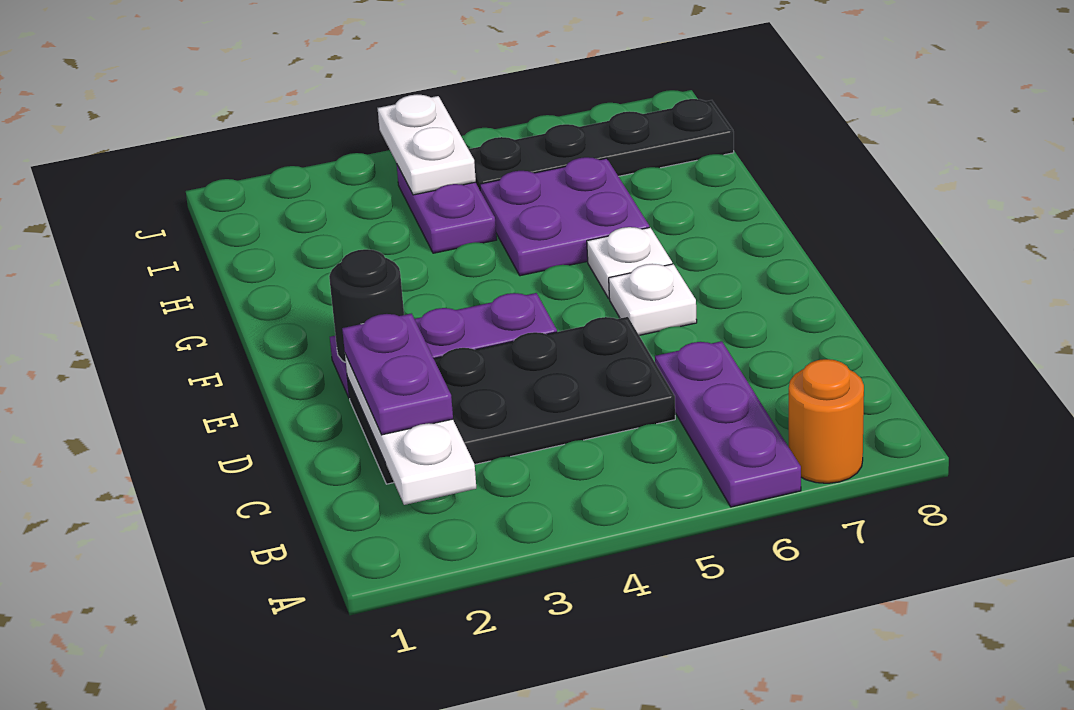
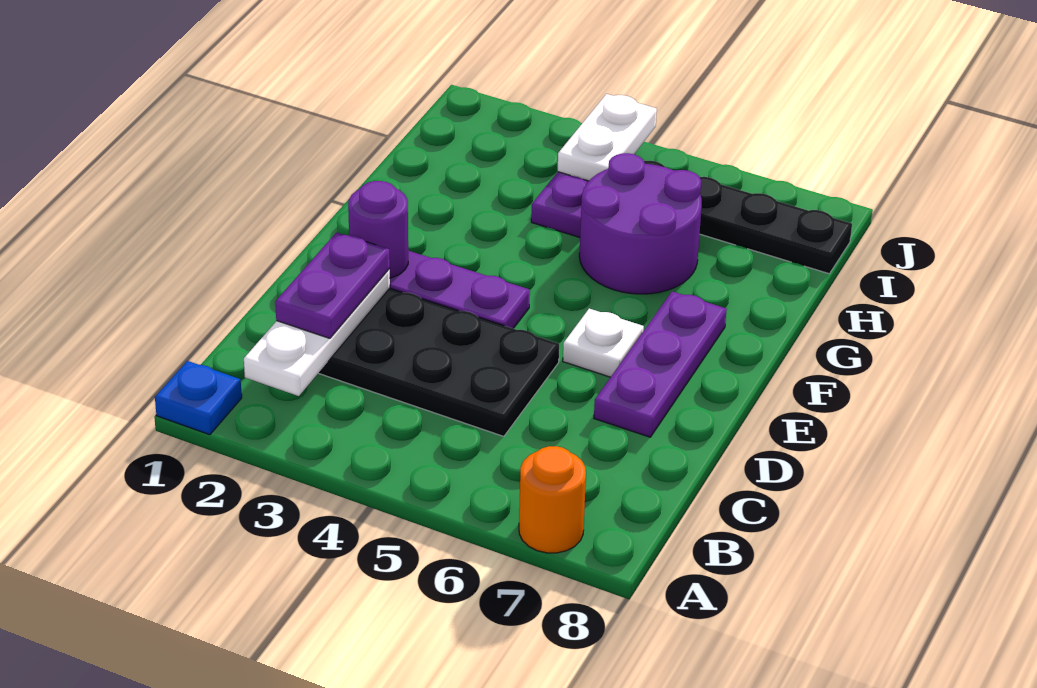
none -> blue 1x1 plate [155,361,242,435]
purple 1x3 plate [655,341,801,507] -> purple 1x3 plate moved to [594,291,727,437]
black 1x1 round brick [329,249,404,363] -> purple 1x1 round brick [348,181,408,278]
white 1x1 plate [587,227,672,298] -> none
purple 2x2 plate [480,157,649,276] -> purple 2x2 round brick [579,153,702,294]

